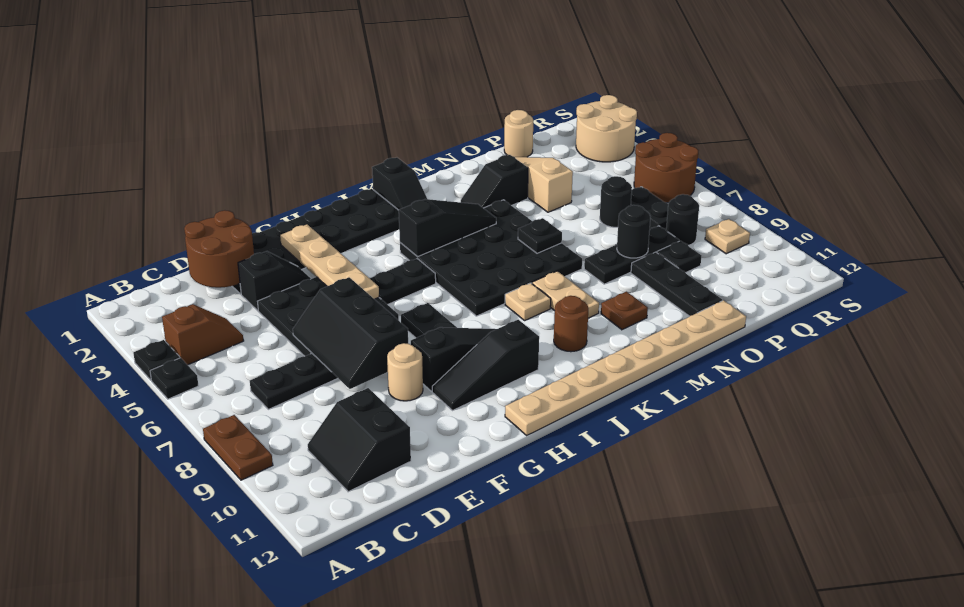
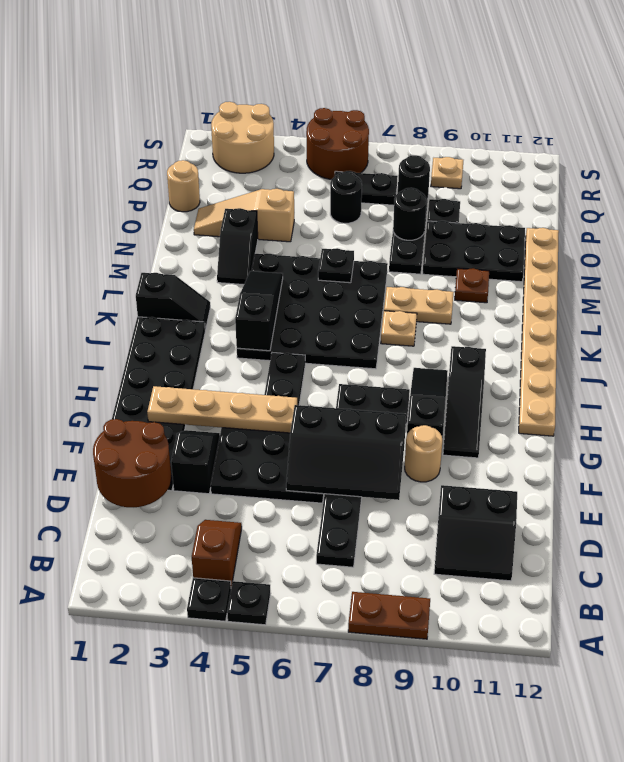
brown 1x1 round brick [554,296,588,352] -> none
black 1x3 plate [631,252,722,316] -> black 2x3 plate [423,221,525,282]

